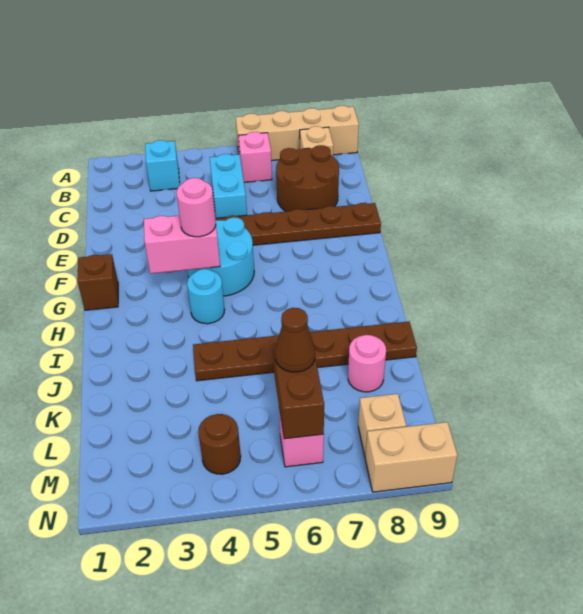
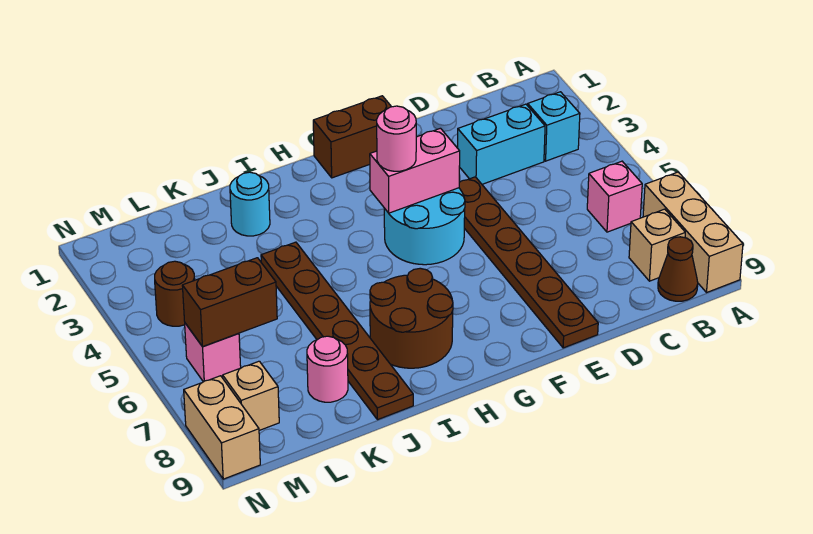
tan 1x4 brick [236,106,359,161] -> tan 1x3 brick [643,172,743,292]
cyan 1x2 brick [210,154,247,218] -> cyan 1x2 brick moved to [458,104,545,184]
brown 2x2 round brick [276,145,339,212] -> brown 2x2 round brick moved to [370,268,453,368]
brown 1x1 brick [77,254,118,310] -> brown 1x2 brick [313,96,391,178]
pink 1x2 brick [144,216,220,274] -> pink 1x2 brick turned to [370,128,460,213]
cyan 1x1 round brick [187,269,225,324] -> cyan 1x1 round brick moved to [230,172,270,236]
brown 1x1 cone [275,308,315,372] -> brown 1x1 cone moved to [658,237,698,301]

